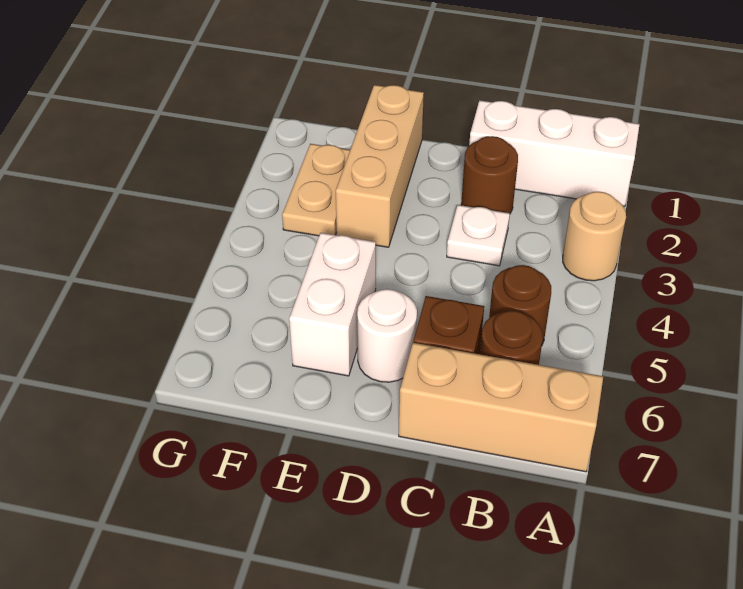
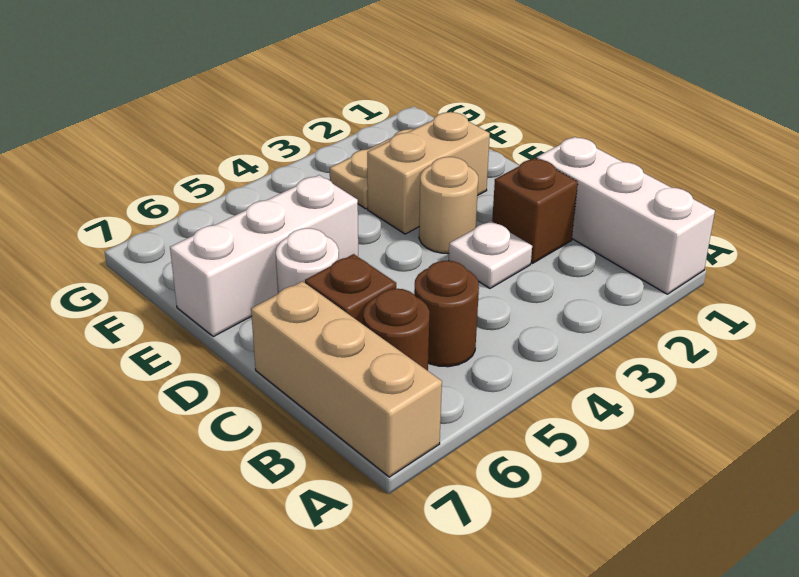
tan 1x1 round brick [563,192,626,281] -> tan 1x1 round brick moved to [419,157,478,254]
brown 1x1 round brick [461,136,518,213] -> brown 1x1 brick [492,158,578,263]
tan 1x3 brick [336,85,424,247] -> tan 1x2 brick [367,112,490,234]
white 1x2 brick [289,233,376,376] -> white 1x3 brick [170,175,358,337]

